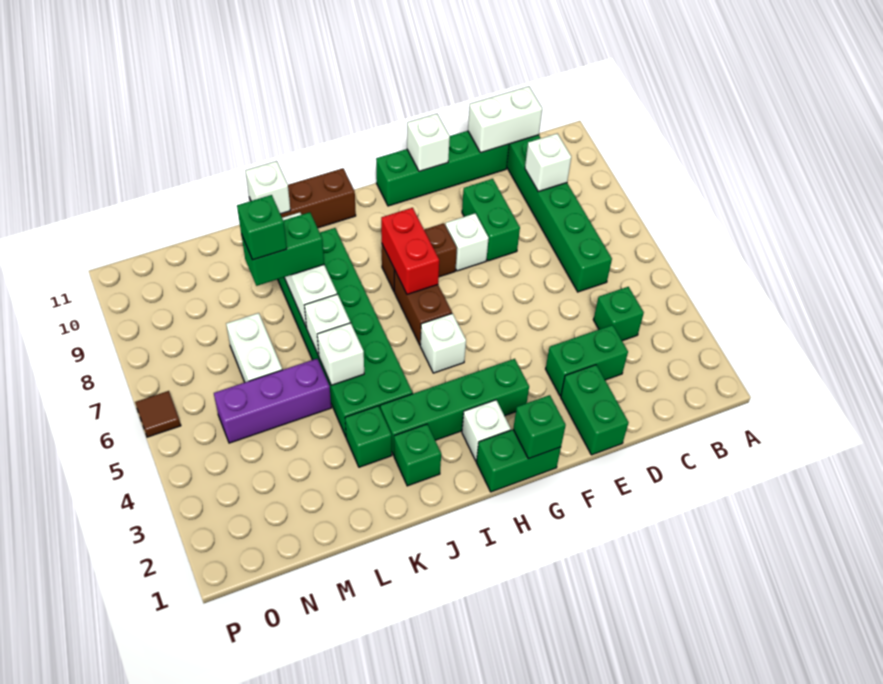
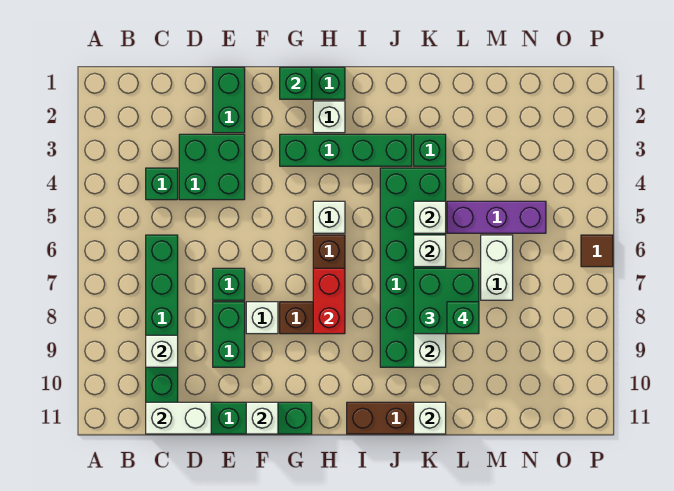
green 1x2 brick [546,325,628,396] -> green 2x2 brick [179,134,245,200]
green 1x1 brick [394,424,441,486] -> green 1x1 brick moved to [213,268,245,300]
green 1x2 brick [241,212,324,286] -> green 2x2 brick [414,268,479,334]

